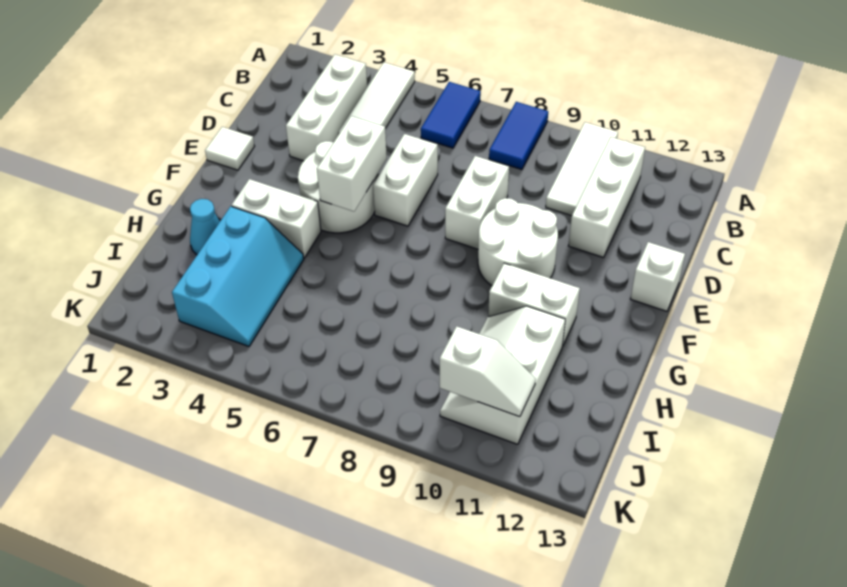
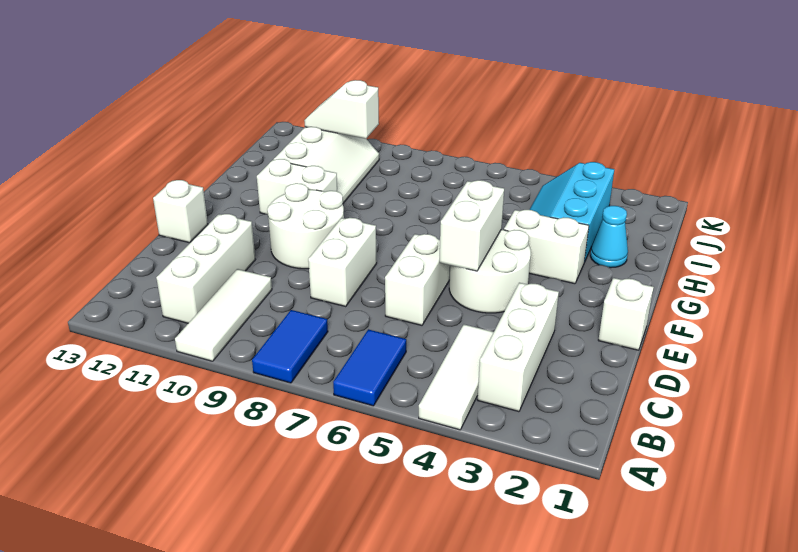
white 1x1 tile [205,127,255,170] -> white 1x1 brick [598,278,654,350]

